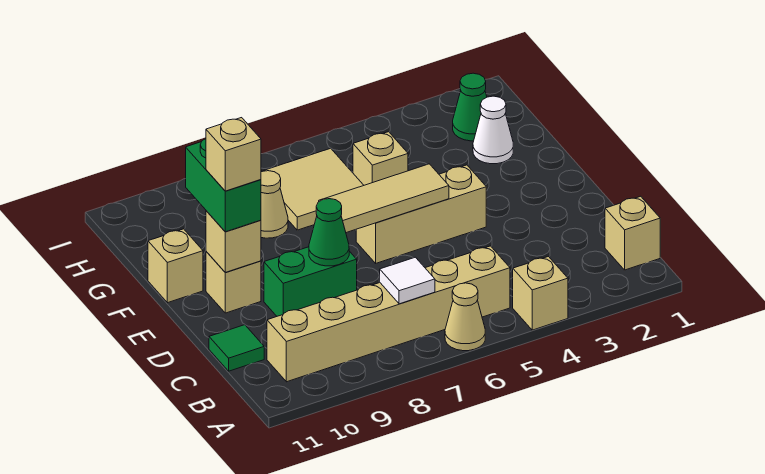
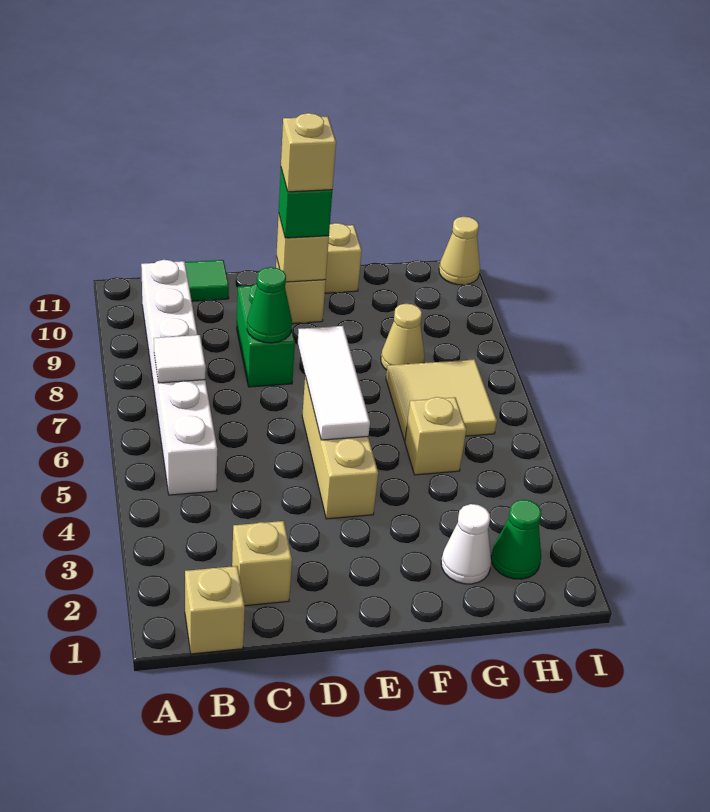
tan 1x1 brick [513,257,568,330] -> tan 1x1 brick moved to [232,521,292,606]
tan 1x1 cone [445,283,485,351] -> tan 1x1 cone moved to [439,217,480,285]
tan 1x6 brick [267,246,510,382] -> white 1x6 brick [141,260,217,495]
tan 1x3 tile [319,164,449,233] -> white 1x3 tile [298,326,370,440]
green 1x2 brick [186,139,261,232] -> green 1x1 brick [279,169,332,238]

